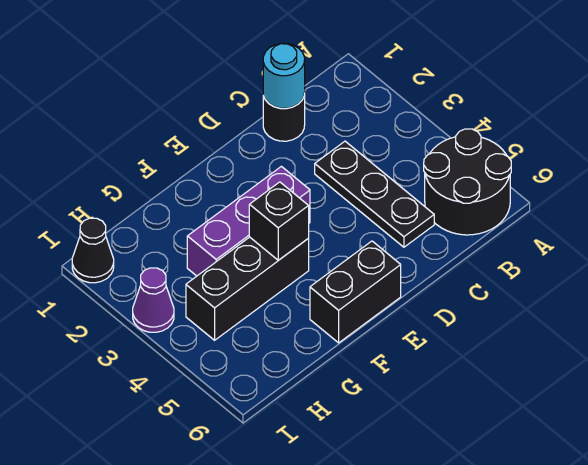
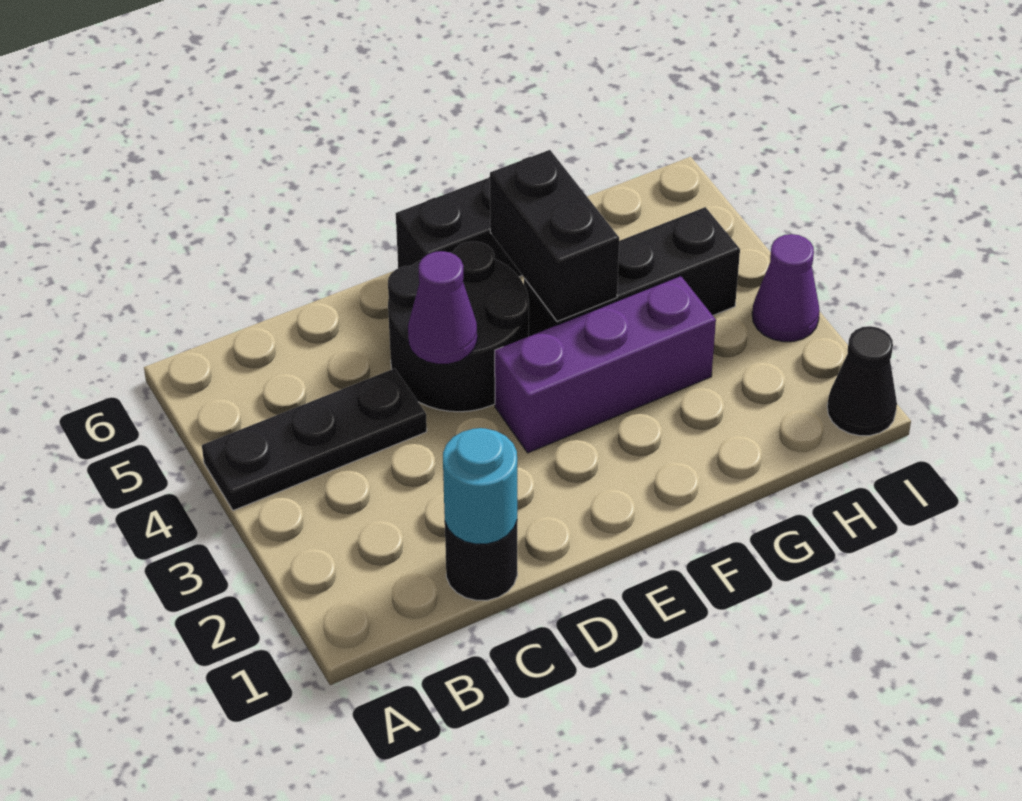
black 2x2 round brick [424,129,511,235] -> black 2x2 round brick moved to [388,241,529,412]
black 1x3 plate [315,141,434,247] -> black 1x3 plate turned to [202,368,427,511]
none -> purple 1x1 cone [408,251,477,364]
black 1x1 brick [249,182,309,260] -> black 1x2 brick [490,150,619,321]

